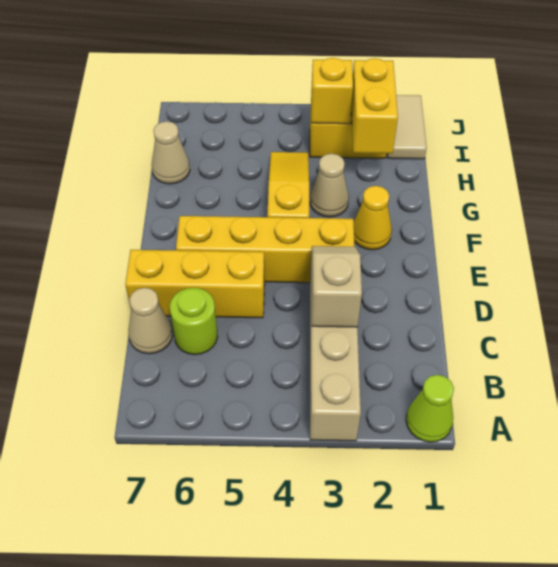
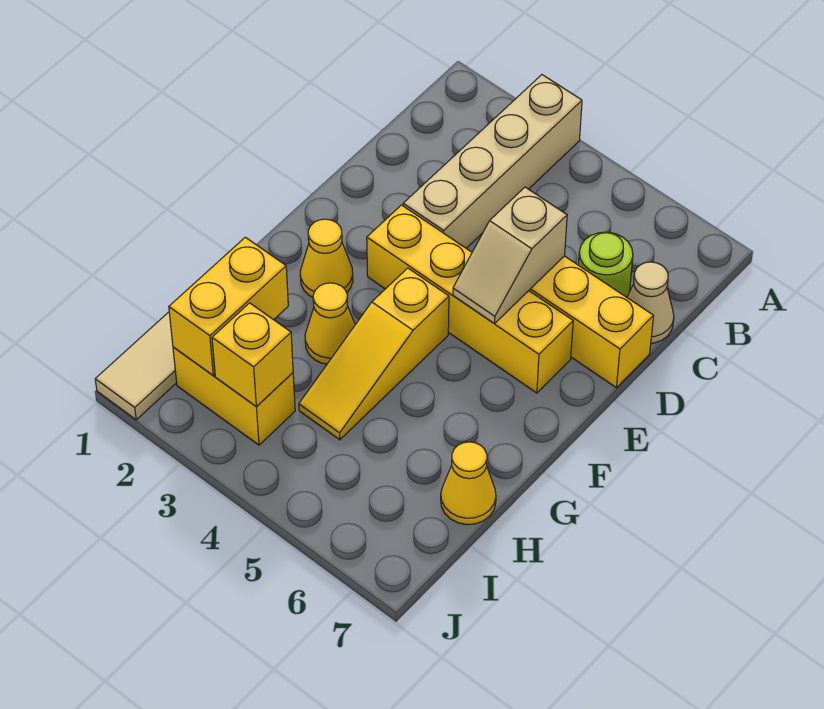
lime 1x1 cone [406,375,454,442] -> none
tan 1x2 slope [312,246,362,327] -> tan 1x2 slope moved to [453,187,567,324]
tan 1x1 cone [310,154,349,217] -> yellow 1x1 cone [305,283,355,364]
tan 1x1 cone [152,121,190,184] -> yellow 1x1 cone [441,442,496,525]

